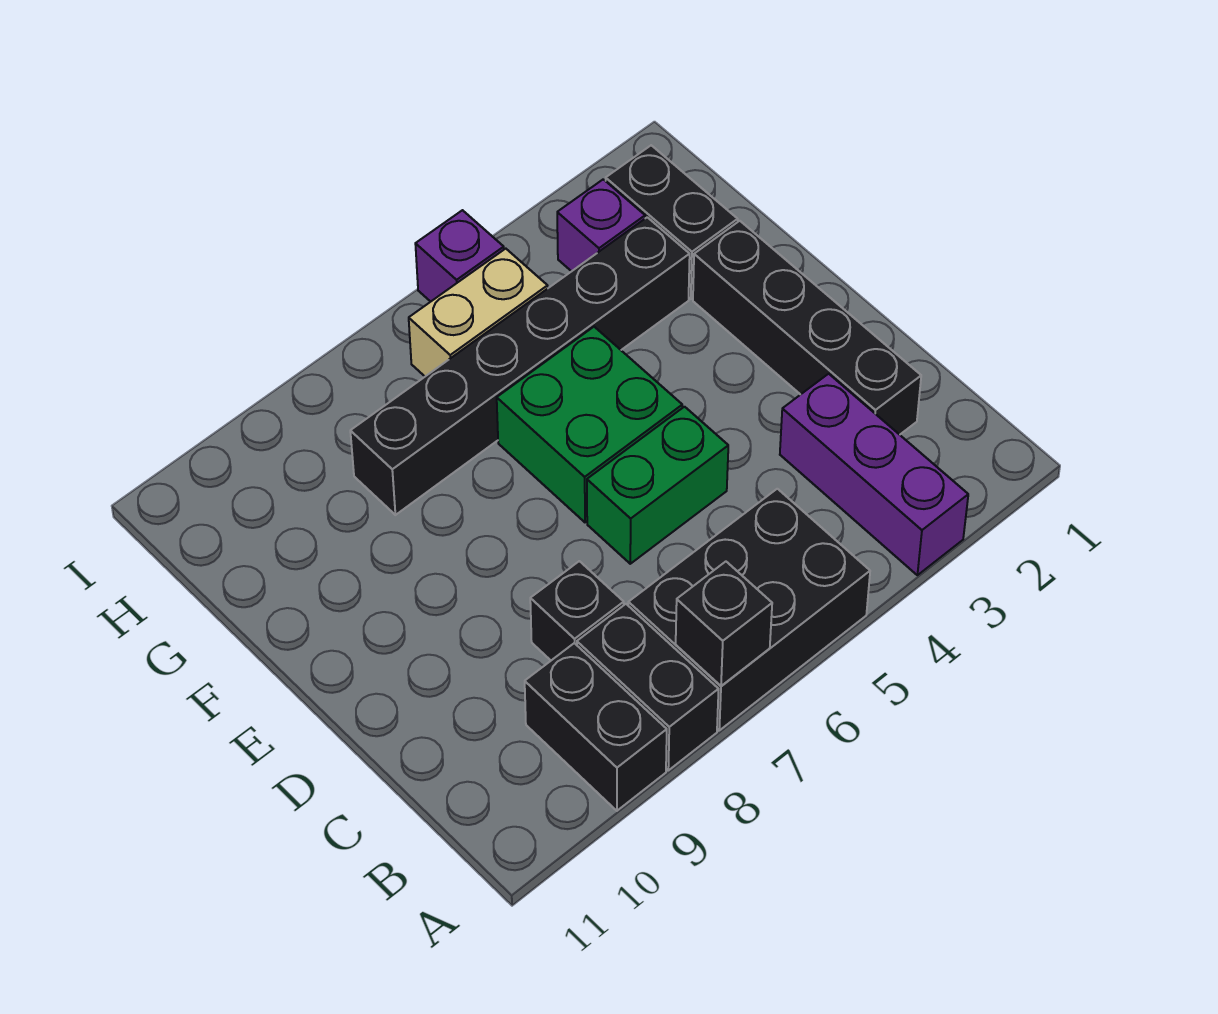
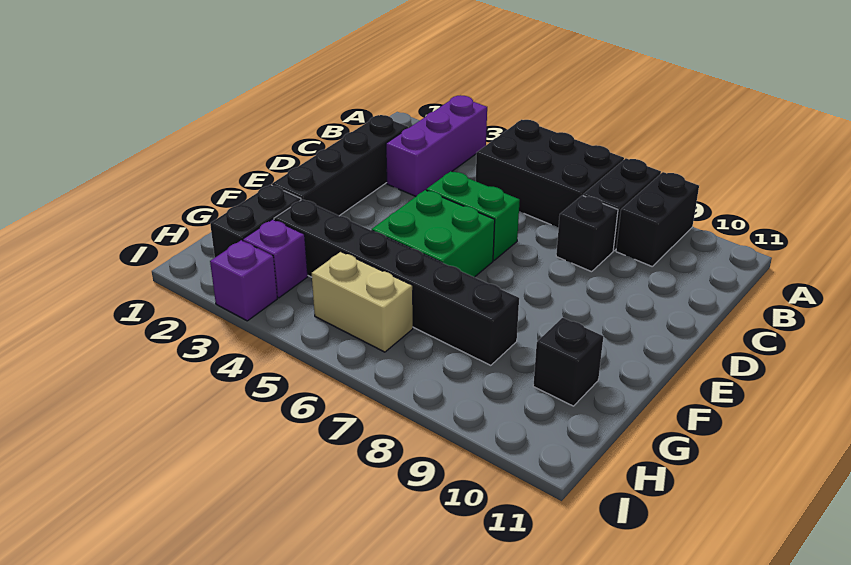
black 1x1 brick [676,562,772,686] -> black 1x1 brick moved to [533,318,603,406]
purple 1x1 brick [415,210,504,302] -> purple 1x1 brick moved to [210,240,277,321]

